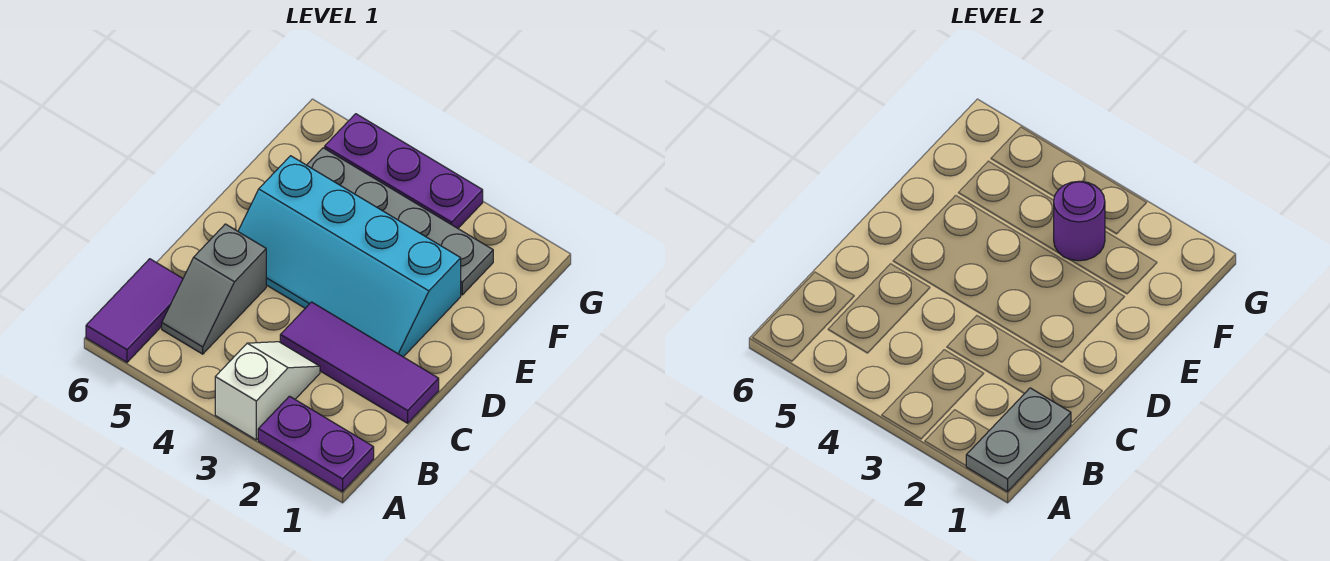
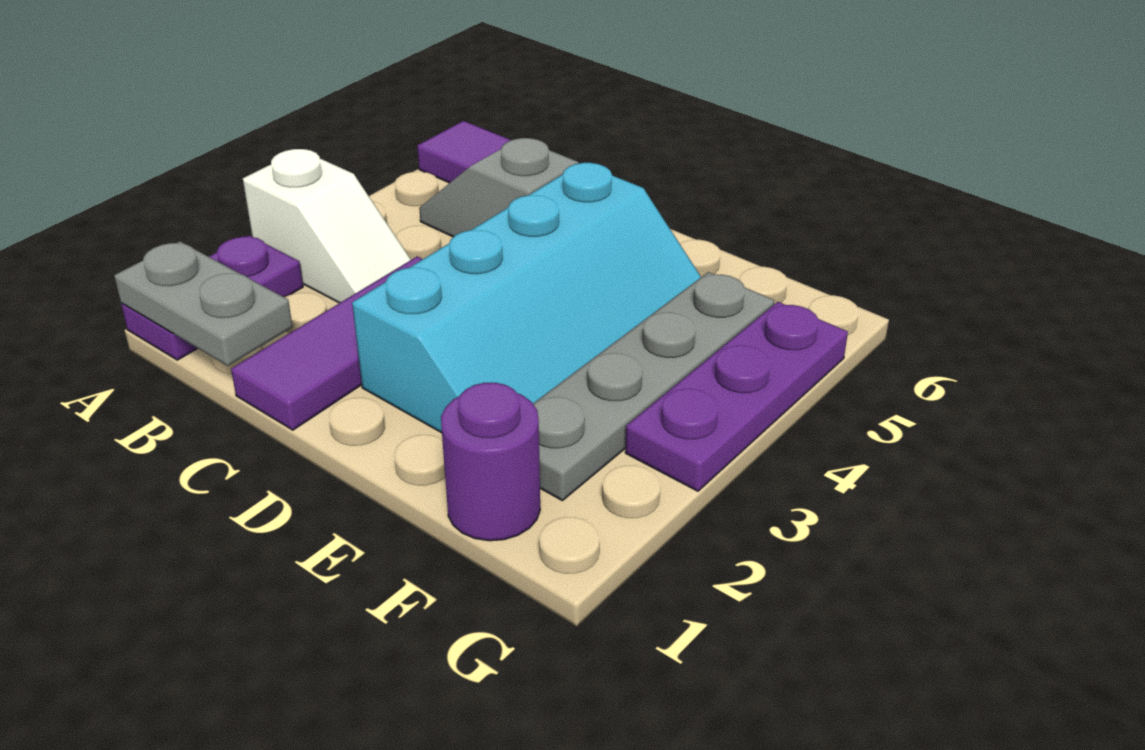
cyan 2x4 slope [238,156,461,357] -> cyan 2x4 slope turned to [352,163,701,433]
purple 1x1 round brick [1054,181,1105,261] -> purple 1x1 round brick moved to [441,383,540,541]

